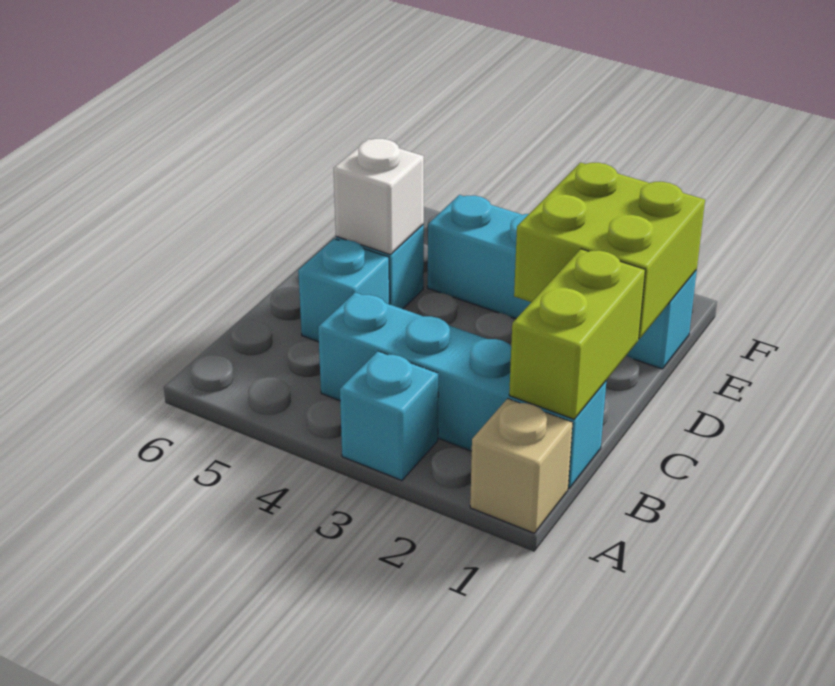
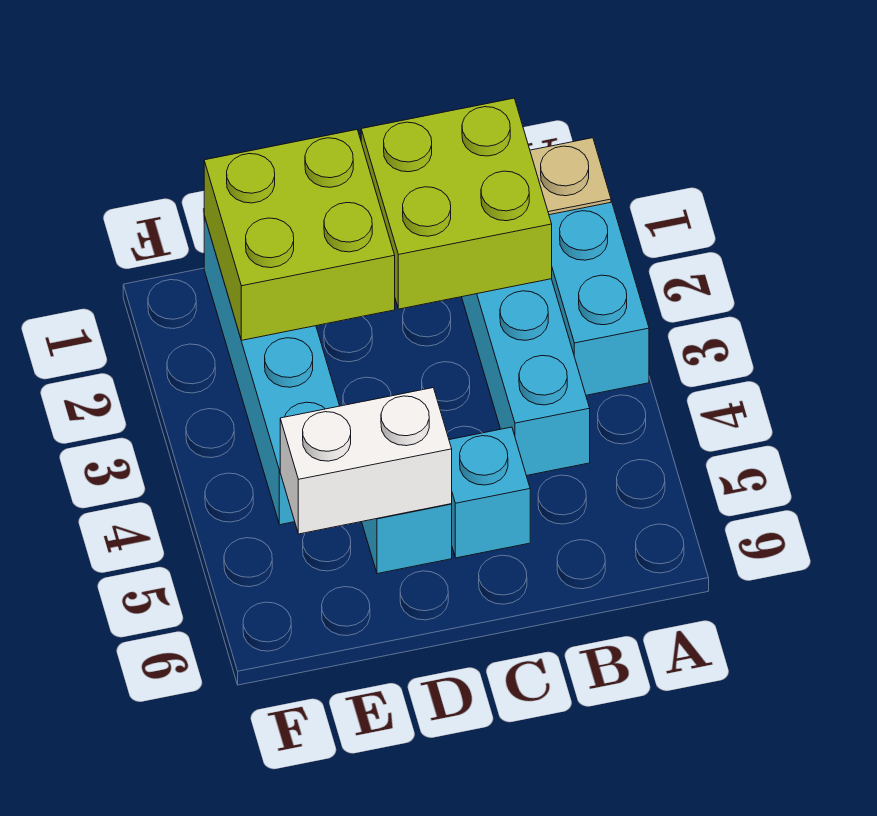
cyan 1x1 brick [340,351,438,480] -> cyan 1x2 brick [549,202,649,395]
lime 1x2 brick [509,249,645,419] -> lime 2x2 brick [361,98,552,309]
white 1x1 brick [334,139,424,255] -> white 1x2 brick [280,388,452,534]

